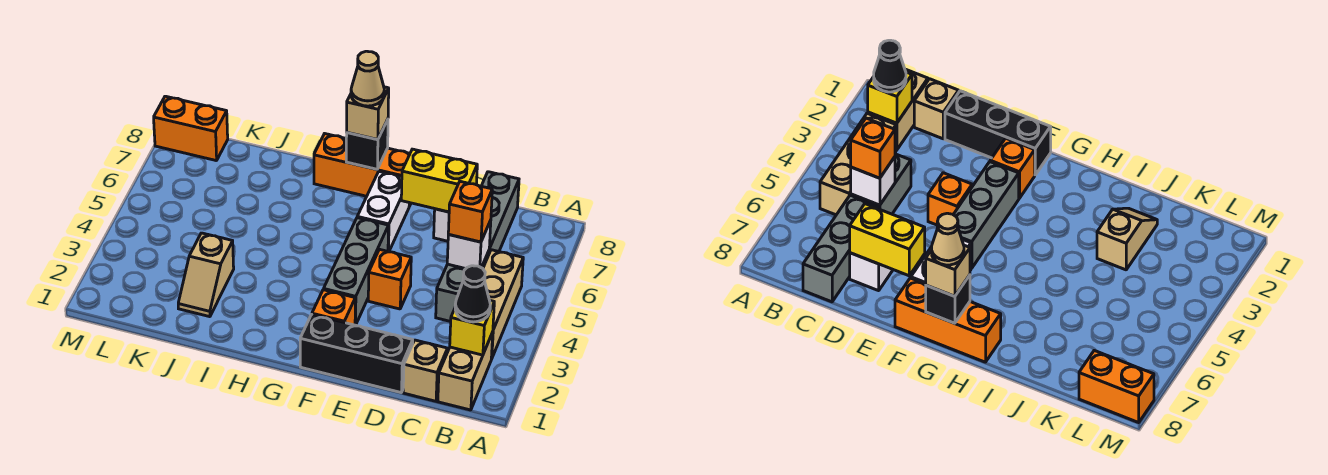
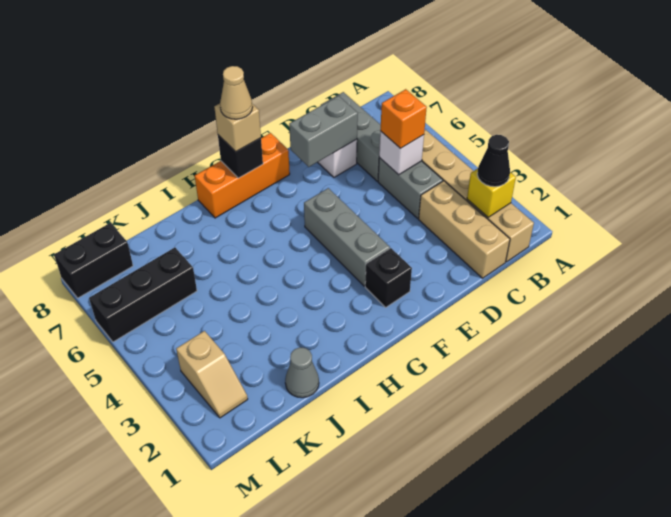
tan 1x1 brick [403,340,447,401] -> tan 1x3 brick [419,181,510,278]
black 1x3 brick [300,315,413,392] -> black 1x3 brick moved to [89,247,197,342]
yellow 1x2 brick [401,149,477,212] -> grey 1x2 brick [289,96,358,167]
orange 1x1 brick [368,249,411,309] -> none
orange 1x1 brick [312,290,355,325] -> black 1x1 brick [365,248,412,307]
white 1x2 brick [357,171,409,252] -> none
none -> grey 1x1 cone [285,347,319,398]
tan 1x2 slope [178,233,234,317] -> tan 1x2 slope moved to [176,331,248,418]
orange 1x2 brick [154,96,228,161] -> black 1x2 brick [54,223,133,298]

